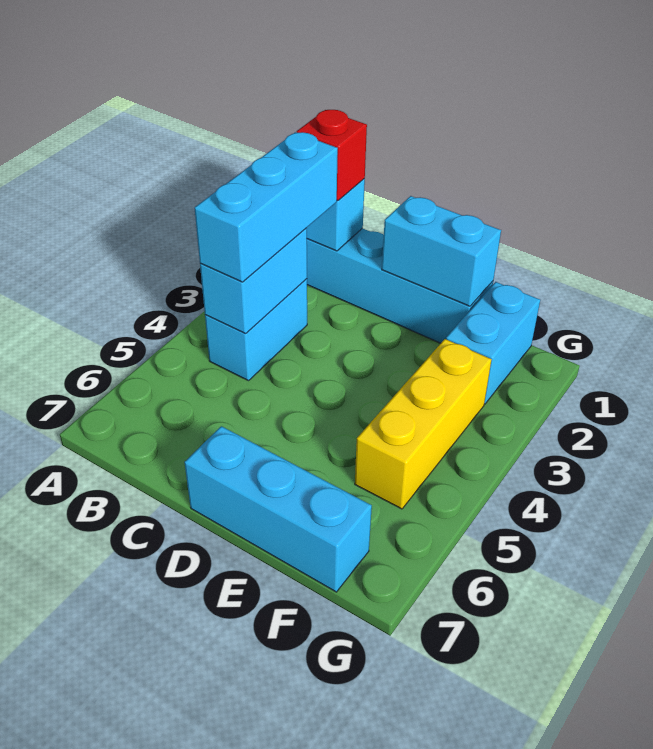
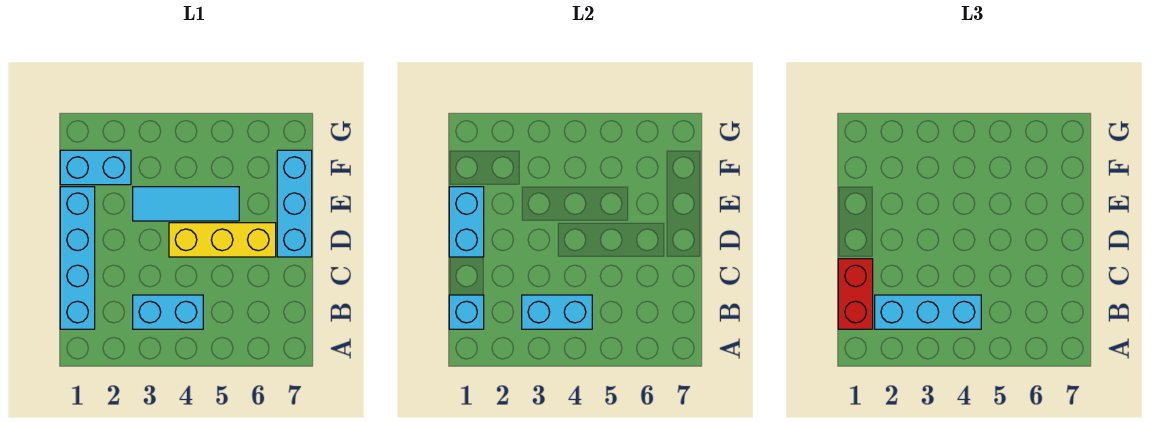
red 1x1 brick [297,110,367,201] -> red 1x2 brick [838,259,873,329]
none -> cyan 1x3 tile [133,187,239,221]
yellow 1x3 brick [355,339,492,509] -> yellow 1x3 brick moved to [169,223,276,257]

